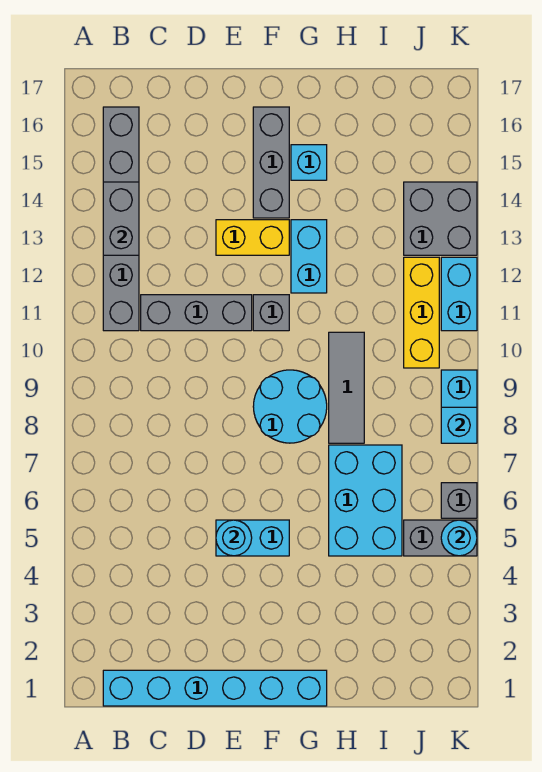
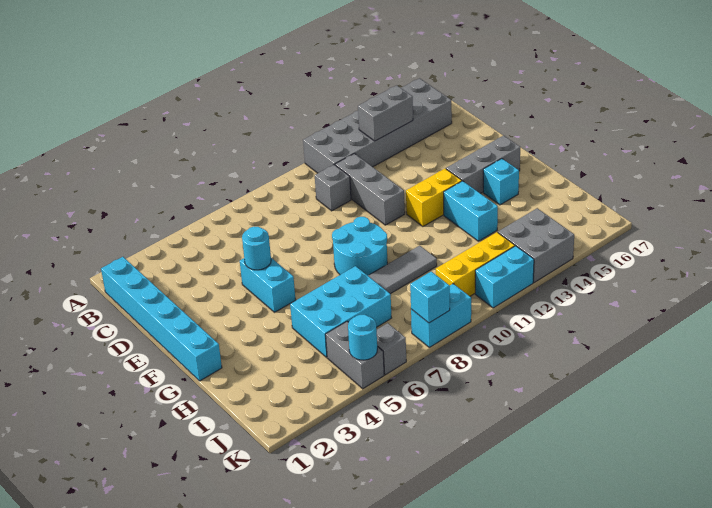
grey 1x6 brick [103,107,139,331] -> grey 2x6 brick [303,78,452,173]
yellow 1x2 brick [216,220,289,255] -> yellow 1x2 brick turned to [406,169,462,226]
grey 1x1 brick [253,295,289,331] -> grey 1x1 brick moved to [315,165,351,211]
cyan 1x2 brick [291,220,327,293] -> cyan 1x2 brick turned to [444,181,498,241]

